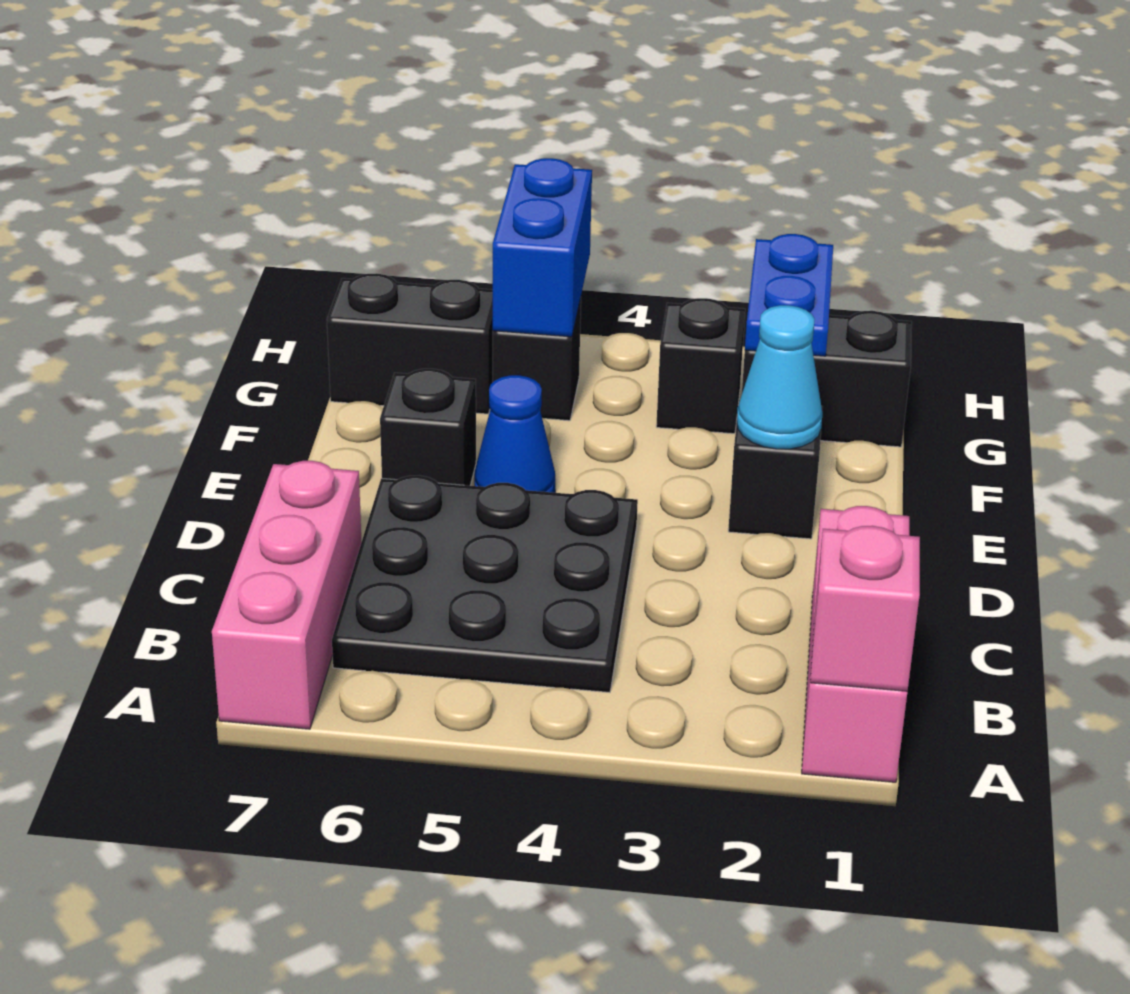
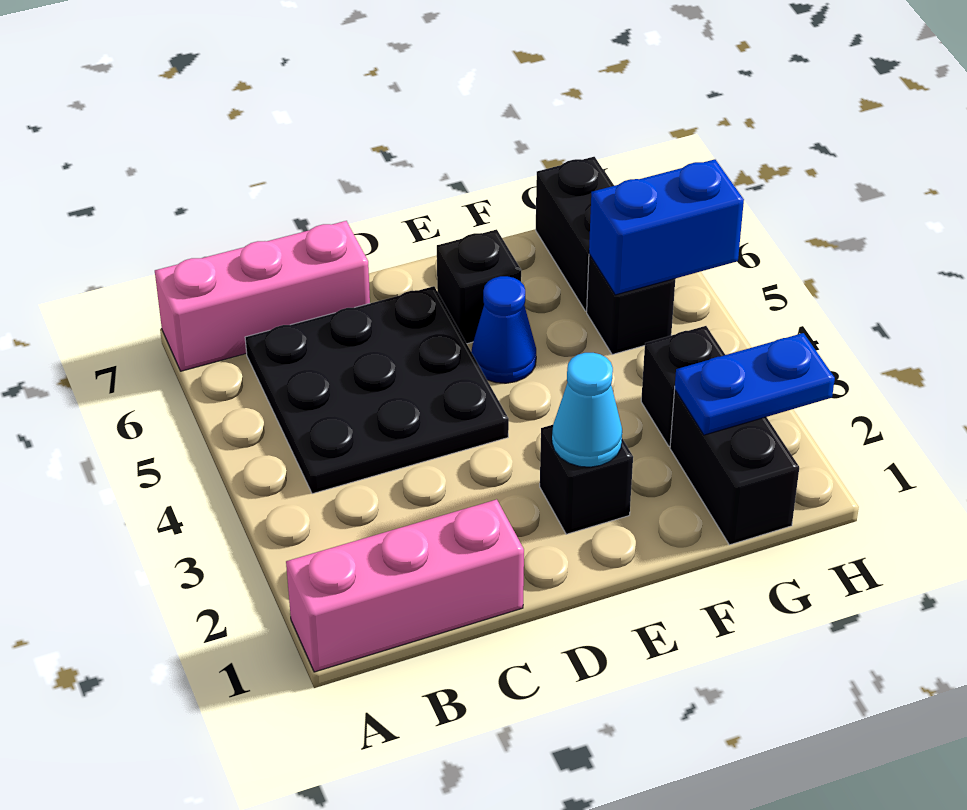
pink 1x1 brick [810,526,920,691] -> none

